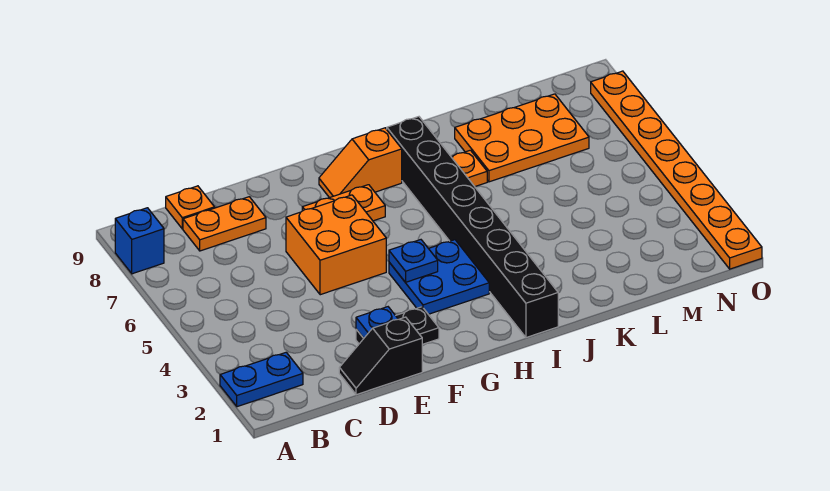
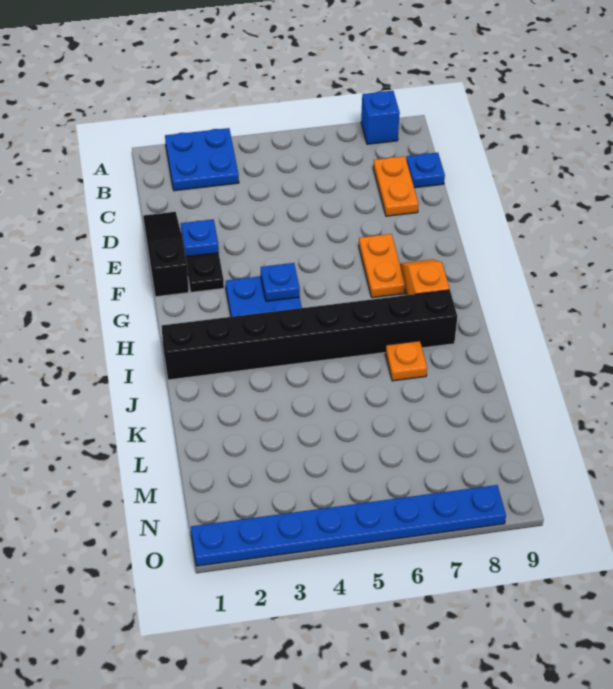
blue 1x2 plate [220,352,303,407] -> blue 2x2 plate [165,128,239,191]
orange 1x1 plate [166,186,215,229] -> blue 1x1 plate [407,153,445,188]
black 1x2 slope [339,317,422,395] -> black 1x3 slope [143,212,189,297]
orange 2x2 brick [286,195,386,295] -> none
orange 2x3 plate [455,94,589,182] -> none
orange 1x8 plate [591,71,762,269] -> blue 1x8 plate [191,485,506,566]

